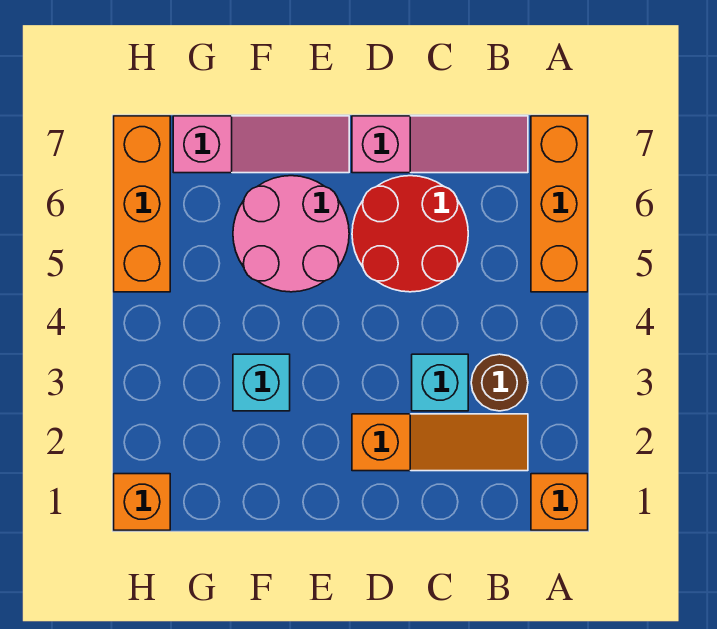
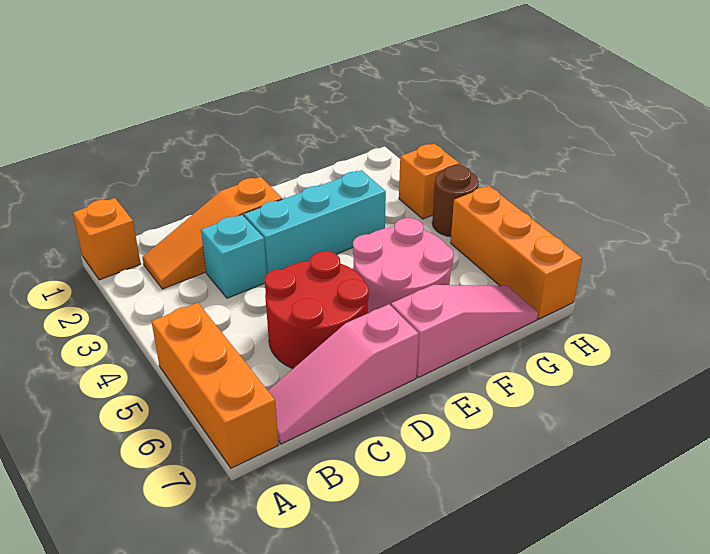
brown 1x1 round brick [471,354,528,411] -> brown 1x1 round brick moved to [432,165,479,237]
pink 1x3 slope [173,116,349,173] -> pink 1x3 slope turned to [391,285,538,377]
cyan 1x1 brick [233,354,290,411] -> cyan 1x3 brick [244,170,386,274]
orange 1x1 brick [114,474,170,530] -> orange 1x1 brick moved to [399,144,459,219]

